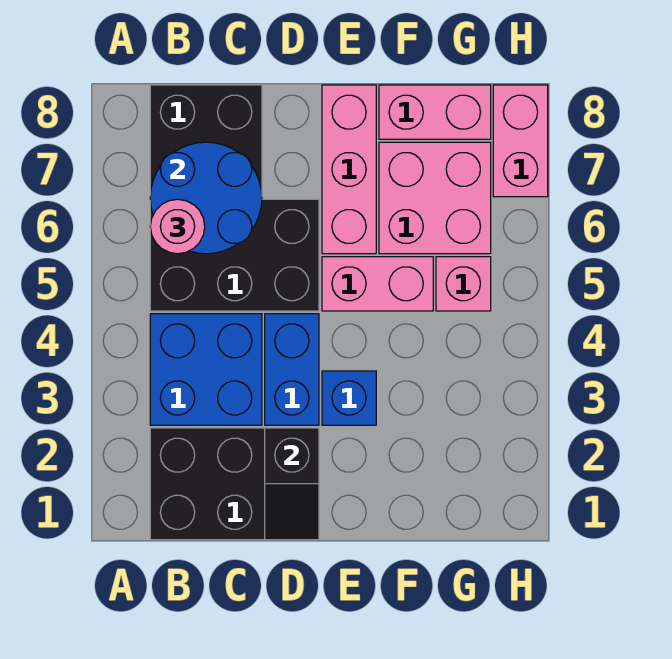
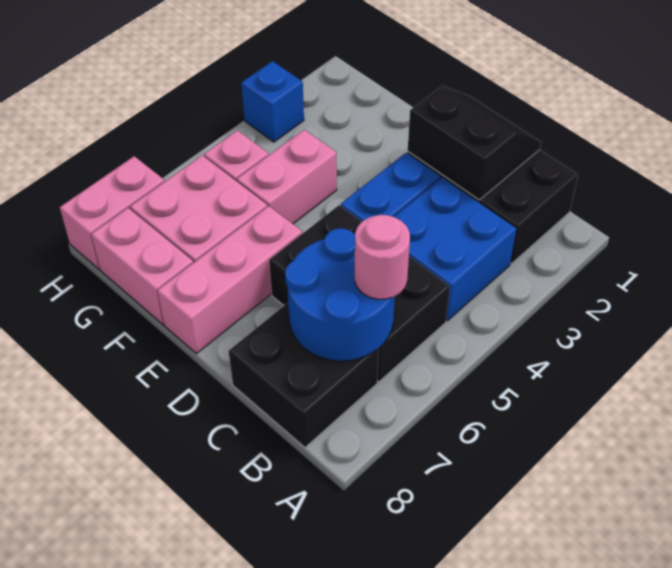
black 1x2 slope [265,428,319,540] -> black 2x2 slope [408,86,541,200]
blue 1x1 brick [322,371,376,425] -> blue 1x1 brick moved to [241,61,304,142]
pink 1x2 brick [322,257,433,311] -> pink 1x2 brick turned to [237,130,337,224]

